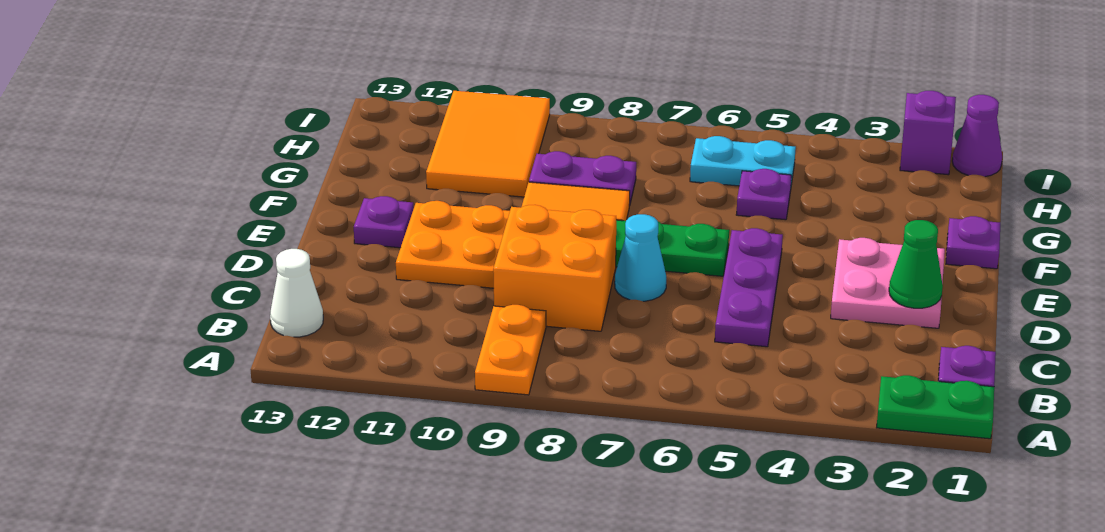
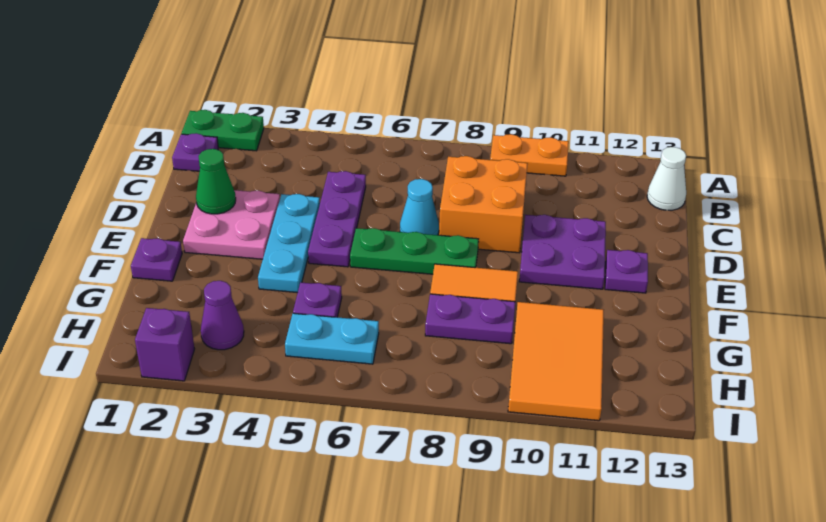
orange 1x2 plate [475,305,546,395] -> orange 1x2 plate turned to [490,134,569,176]
none -> cyan 1x3 plate [258,194,320,293]
orange 2x2 plate [396,201,510,288] -> purple 2x2 plate [519,215,606,289]
purple 1x1 cone [952,95,1002,177] -> purple 1x1 cone moved to [201,281,244,350]

